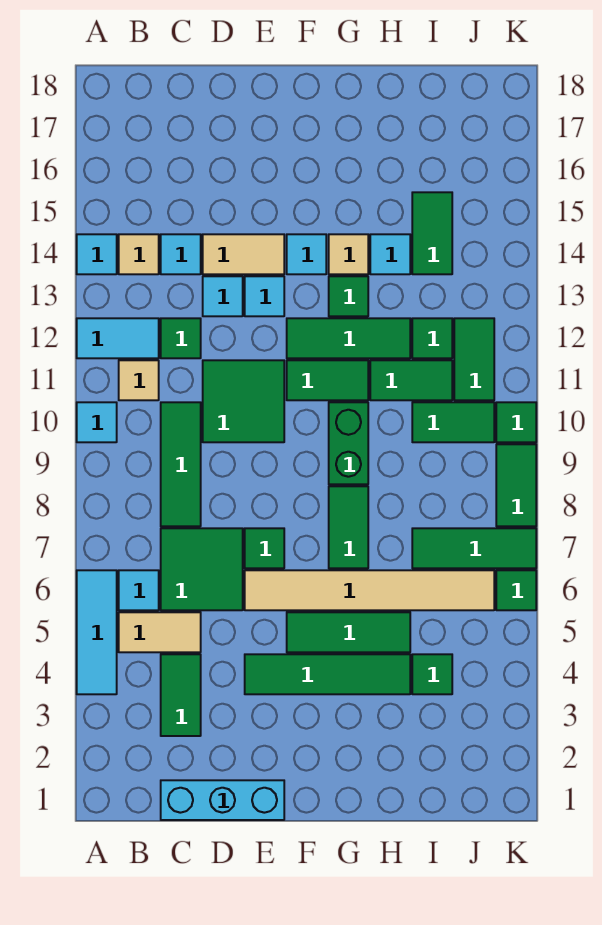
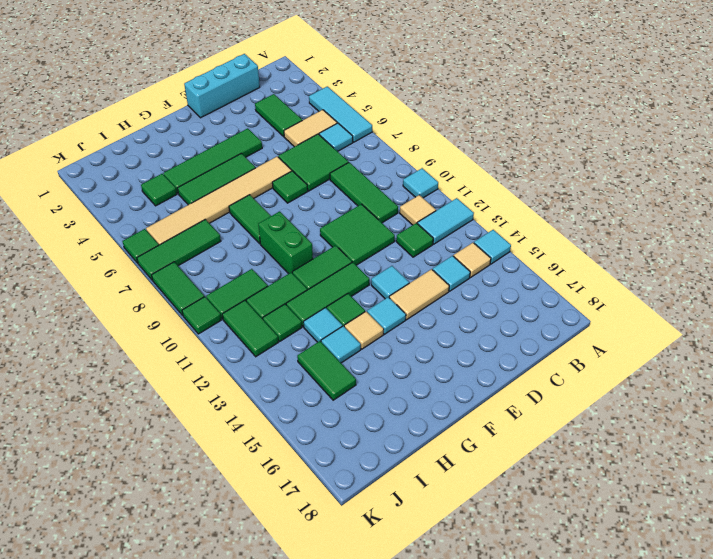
cyan 1x1 tile [203,276,243,316] -> cyan 1x1 tile moved to [303,308,342,342]

